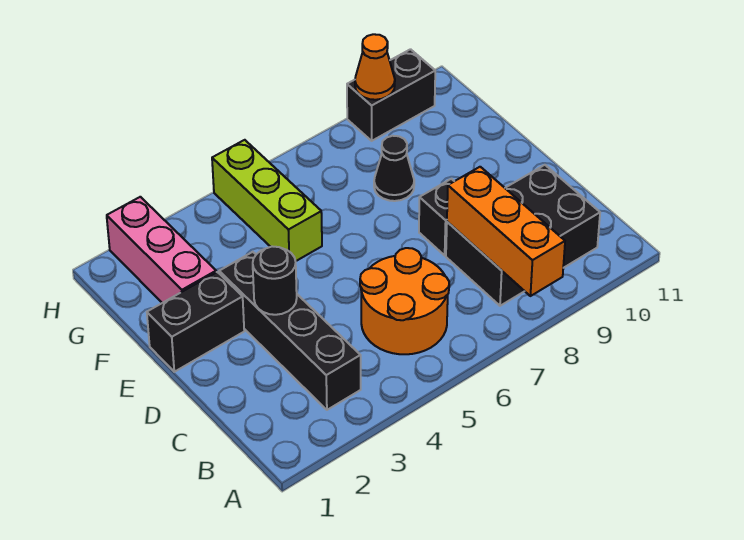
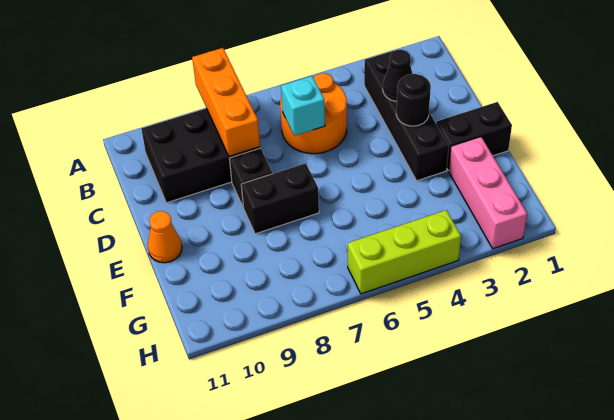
none -> cyan 1x1 brick [281,76,325,136]
lime 1x3 brick [212,140,322,261] -> lime 1x3 brick turned to [348,210,461,294]
black 1x1 cone [374,136,414,201] -> black 1x1 cone moved to [383,50,413,101]
black 1x2 brick [347,49,435,141] -> black 1x2 brick moved to [241,163,319,234]
orange 1x1 cone [355,34,395,100] -> orange 1x1 cone moved to [148,211,182,263]

